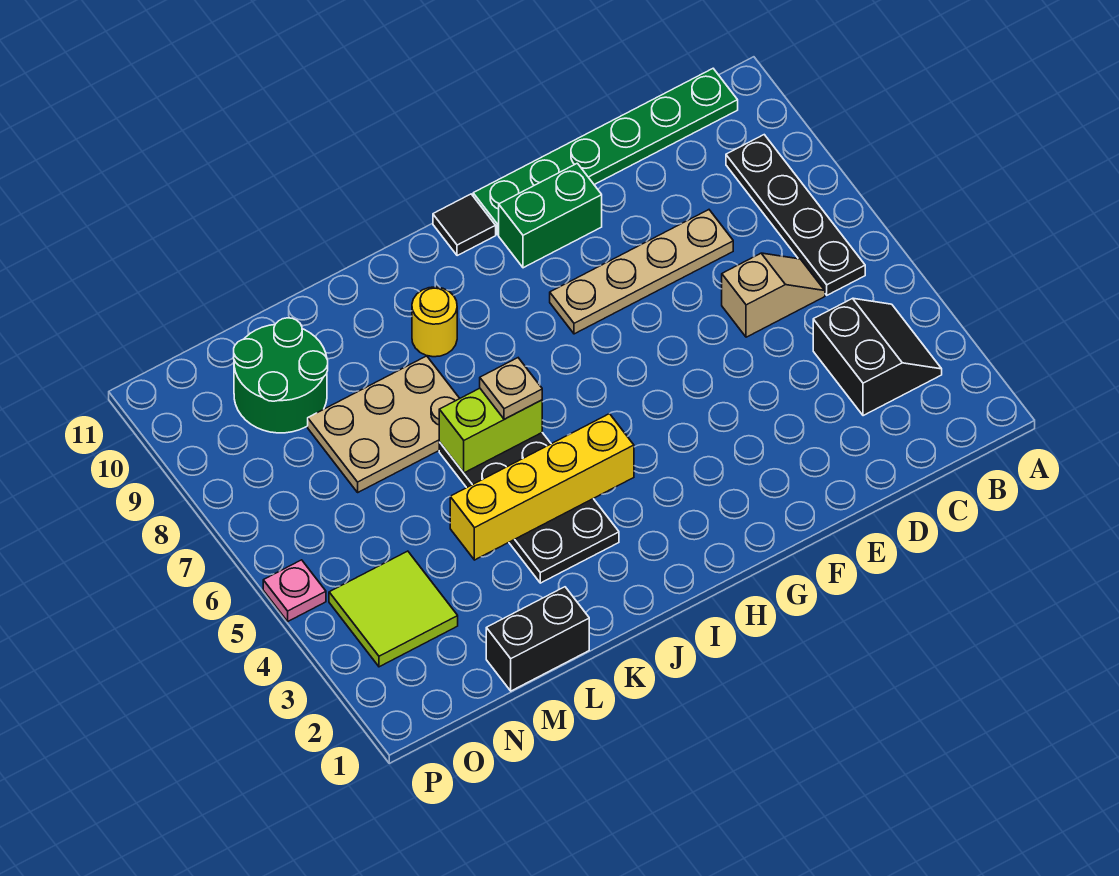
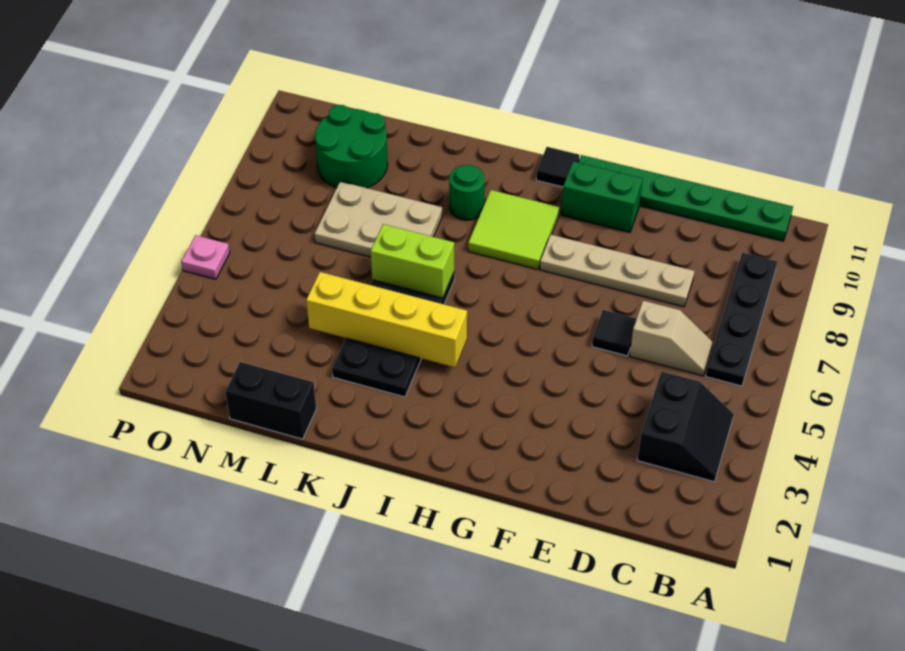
none -> black 1x1 tile [592,310,637,356]
tan 1x1 plate [480,358,542,419] -> none
yellow 1x1 round brick [412,287,457,357] -> green 1x1 round brick [449,165,485,220]
lime 2x2 tile [329,551,458,667] -> lime 2x2 tile moved to [468,190,559,269]

